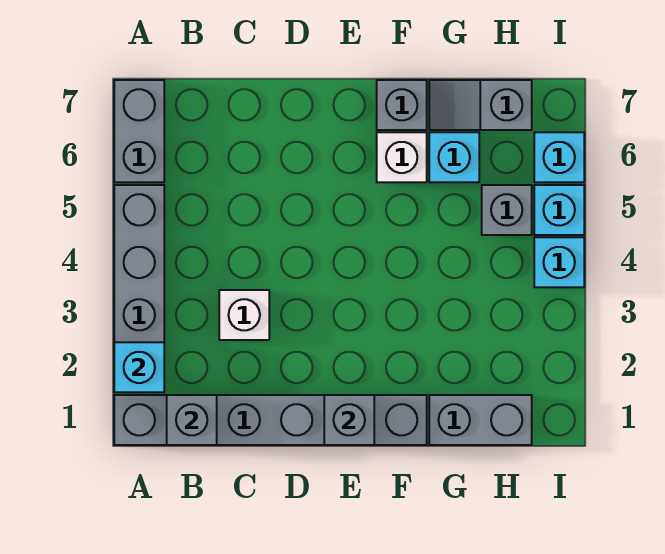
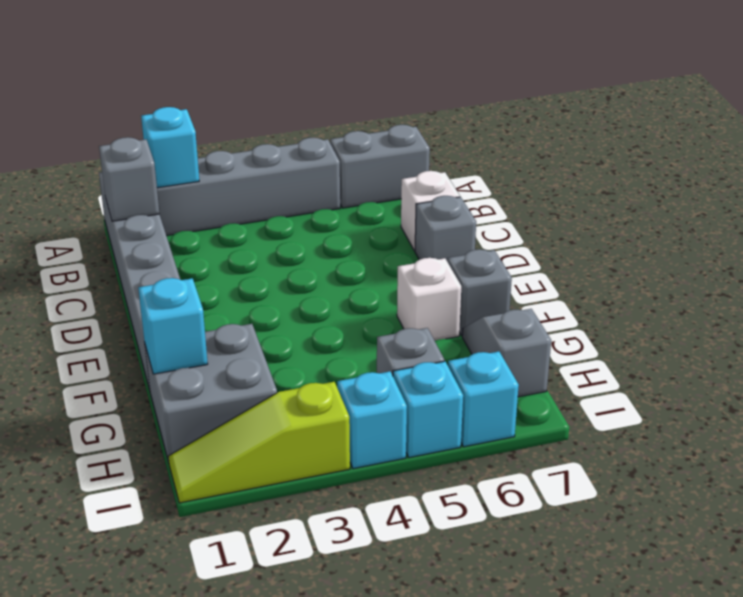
white 1x1 brick [219,290,269,340] -> white 1x1 brick moved to [401,171,460,251]
grey 1x1 brick [324,395,374,445] -> grey 1x1 brick moved to [415,196,476,262]
grey 1x2 brick [429,395,532,445] -> grey 2x2 brick [145,324,277,462]
cyan 1x1 brick [429,132,479,182] -> cyan 1x1 brick moved to [138,278,208,374]
none -> lime 1x3 slope [168,382,350,503]

